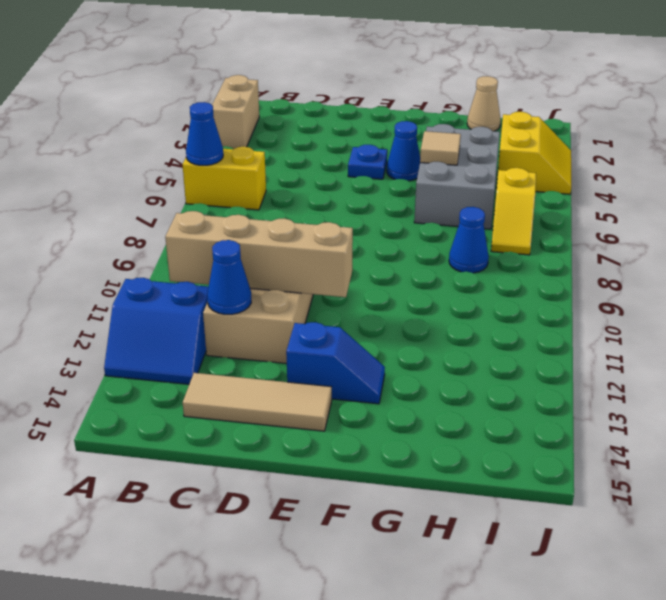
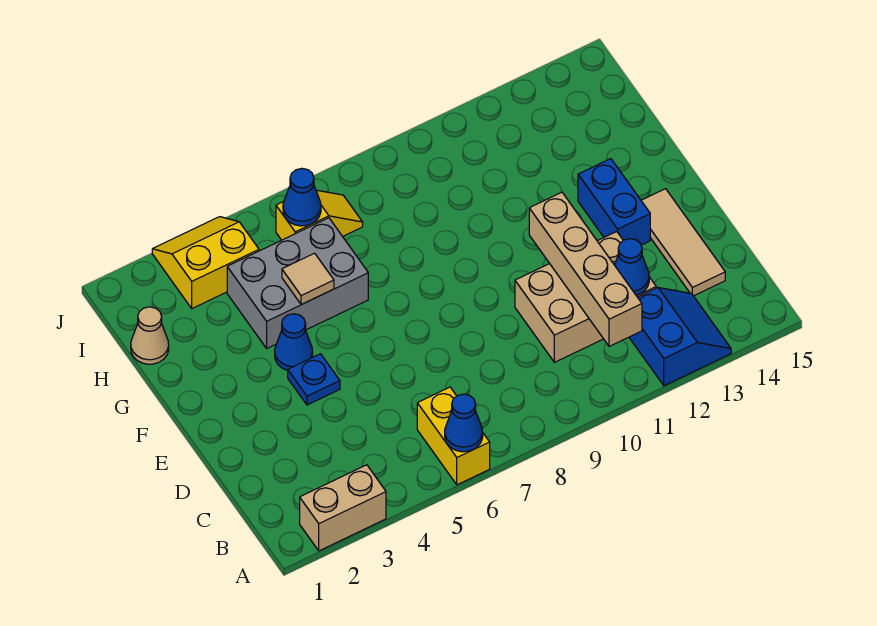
blue 1x2 slope [286,322,385,404] -> blue 1x2 brick [578,159,650,245]
blue 1x1 cone [449,207,489,273] -> blue 1x1 cone moved to [283,168,321,226]

